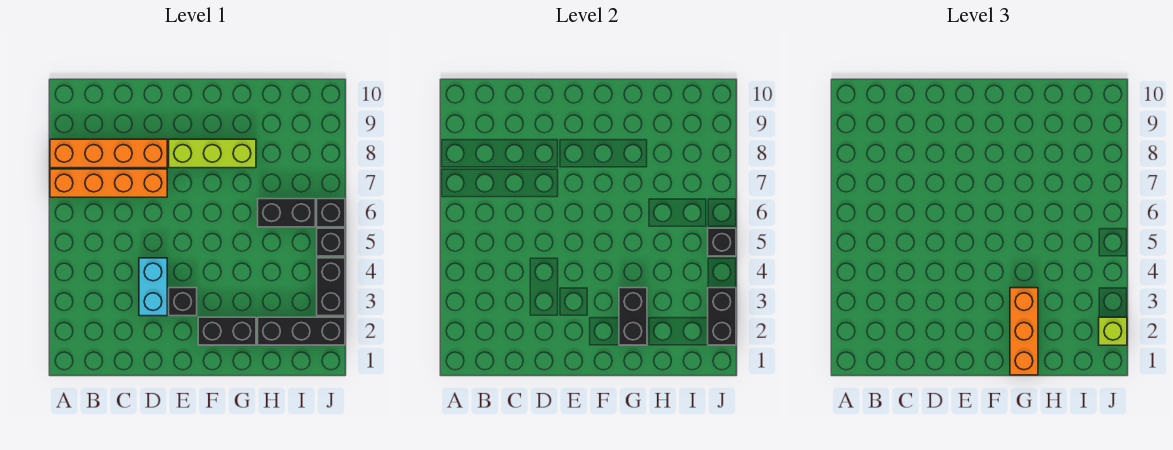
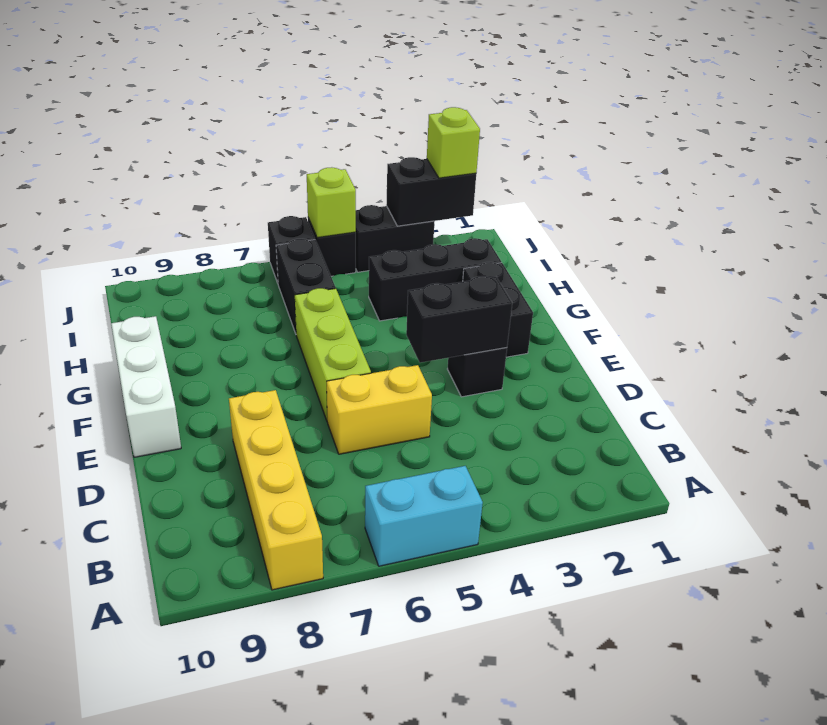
orange 1x4 brick [50,169,167,197] -> none
orange 1x4 brick [50,139,167,168] -> yellow 1x4 brick [229,390,323,590]
cyan 1x2 brick [139,258,167,316] -> cyan 1x2 brick moved to [365,466,483,566]
none -> yellow 1x2 brick [327,365,432,454]
lime 1x3 brick [169,139,256,168] -> lime 1x3 brick moved to [295,288,371,420]
none -> white 1x3 brick [111,316,181,457]
orange 1x3 brick [1010,288,1038,375] -> none
black 1x2 brick [619,288,647,345] -> black 1x2 brick moved to [406,276,512,363]
black 1x3 brick [258,317,345,345] -> black 1x3 brick turned to [369,238,501,321]
black 1x1 brick [708,228,736,256] -> lime 1x1 brick [307,167,356,238]

